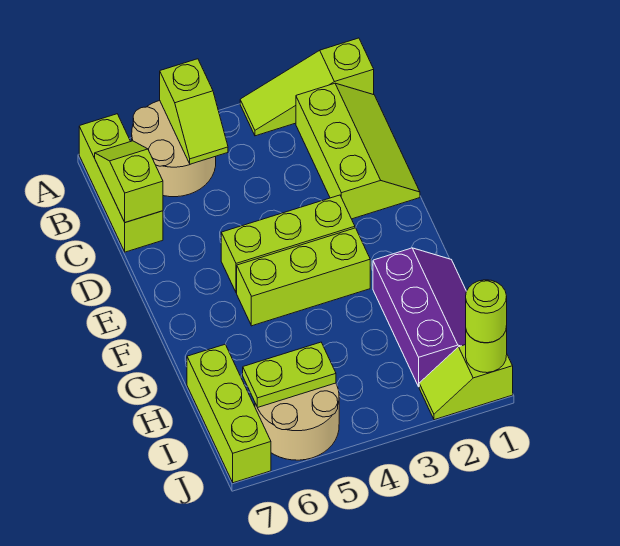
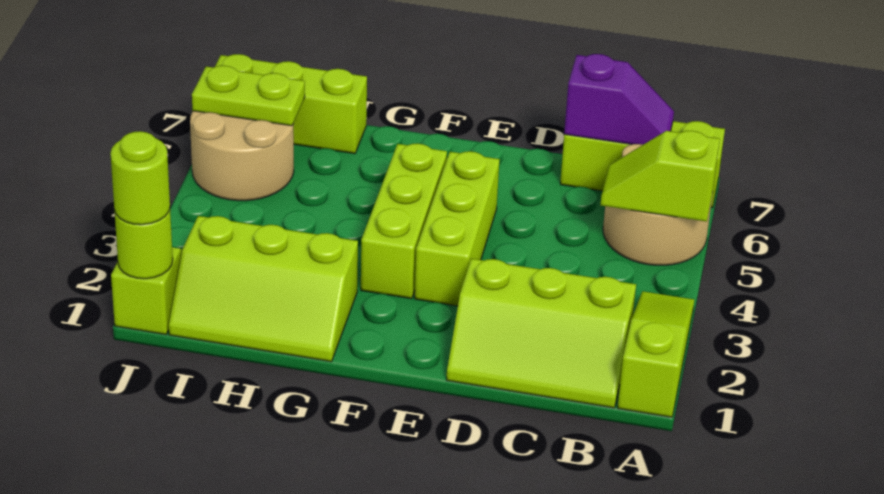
lime 1x2 slope [95,141,163,222] -> purple 1x2 slope [564,54,674,145]
purple 2x3 slope [373,248,467,386] -> lime 2x3 slope [169,216,358,362]
lime 1x2 plate [243,342,336,408] -> lime 1x2 plate turned to [192,66,305,126]

